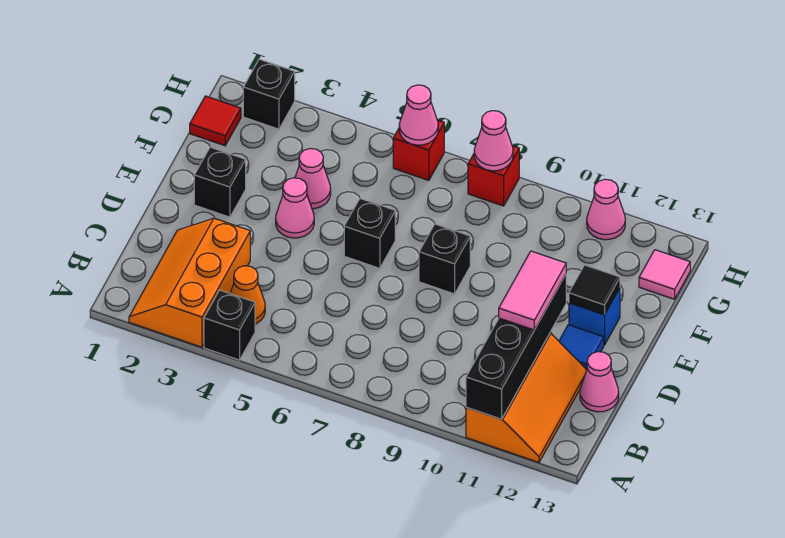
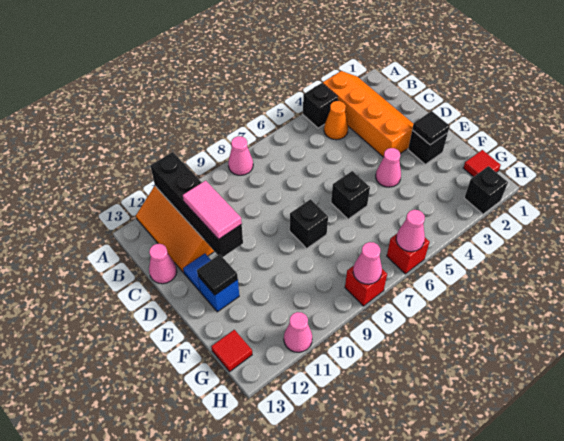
orange 2x3 slope [129,218,250,347] -> orange 2x4 slope [323,71,413,157]
none -> black 1x1 tile [412,111,450,145]
pink 1x1 cone [295,149,331,209] -> pink 1x1 cone moved to [228,136,253,175]
pink 1x1 tile [639,250,690,299] -> red 1x1 tile [211,330,252,372]

